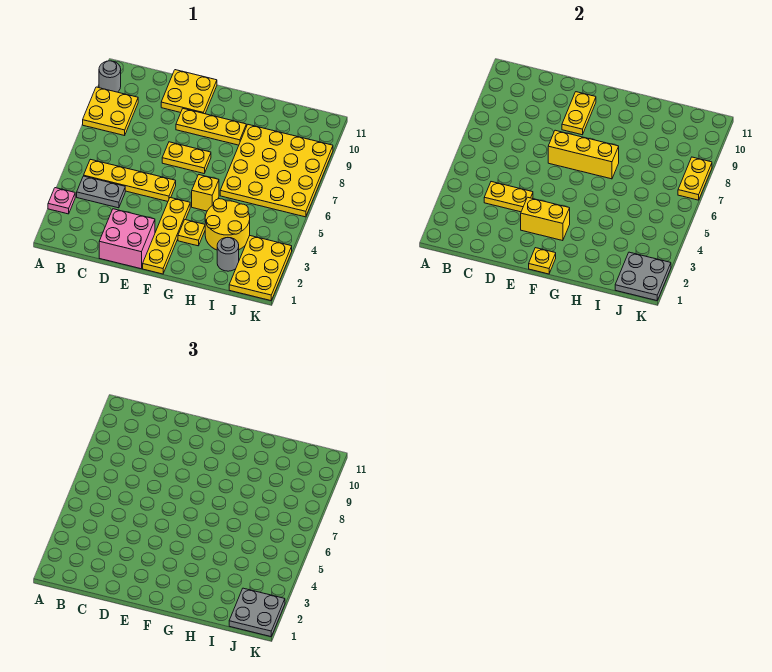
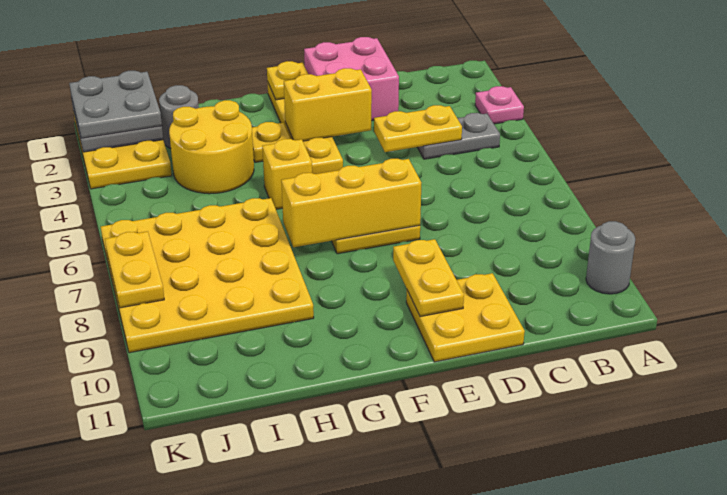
yellow 2x2 plate [83,87,138,136] -> none
yellow 1x4 plate [84,159,176,201] -> none
yellow 1x3 plate [176,109,246,145] -> none

